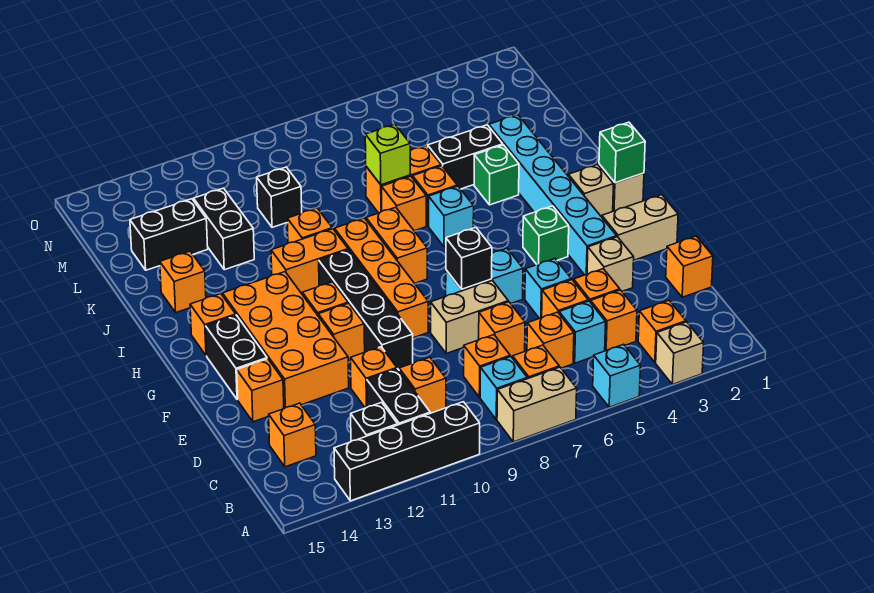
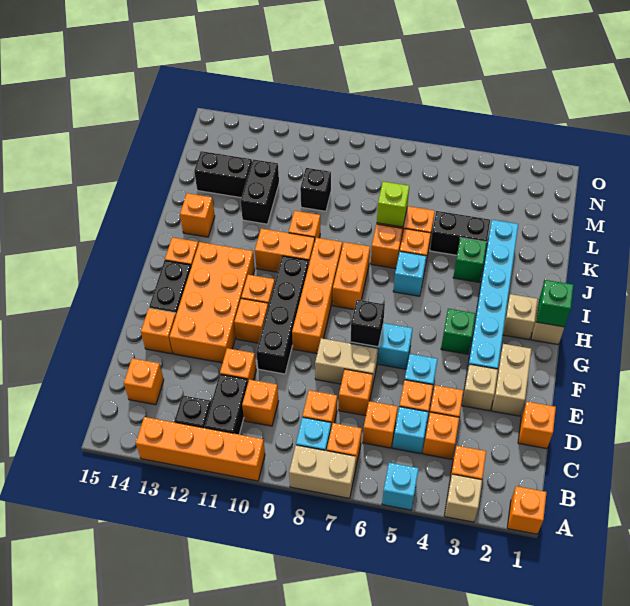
none -> orange 1x1 brick [507,486,546,534]
black 1x4 brick [334,402,480,501] -> orange 1x4 brick [136,417,265,481]
tan 1x2 brick [602,195,678,260] -> tan 1x2 brick turned to [492,344,531,416]

